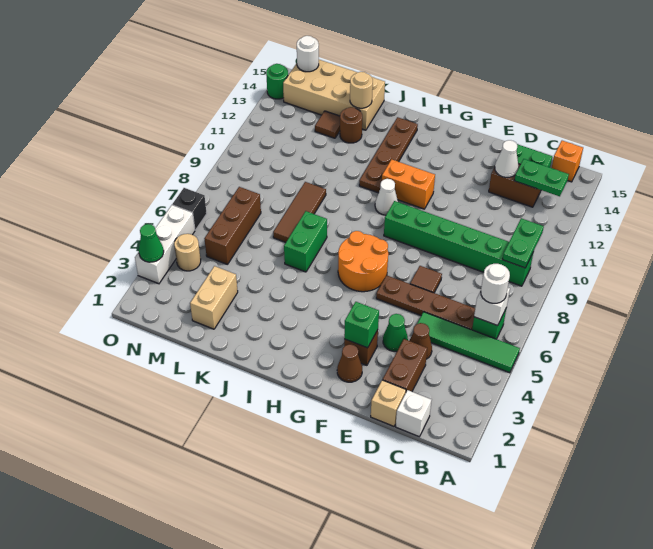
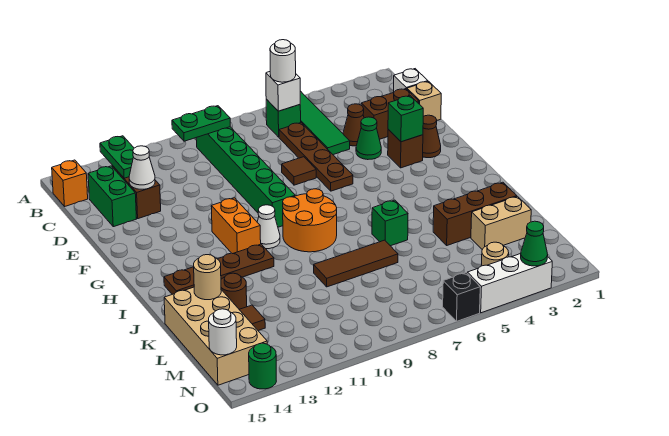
orange 2x2 round brick [338,231,388,292] -> orange 2x2 round brick moved to [283,189,337,252]
green 1x2 brick [284,211,327,272] -> green 1x1 brick [372,200,408,246]
brown 1x3 brick [204,187,261,265] -> brown 1x3 brick moved to [433,182,517,245]

